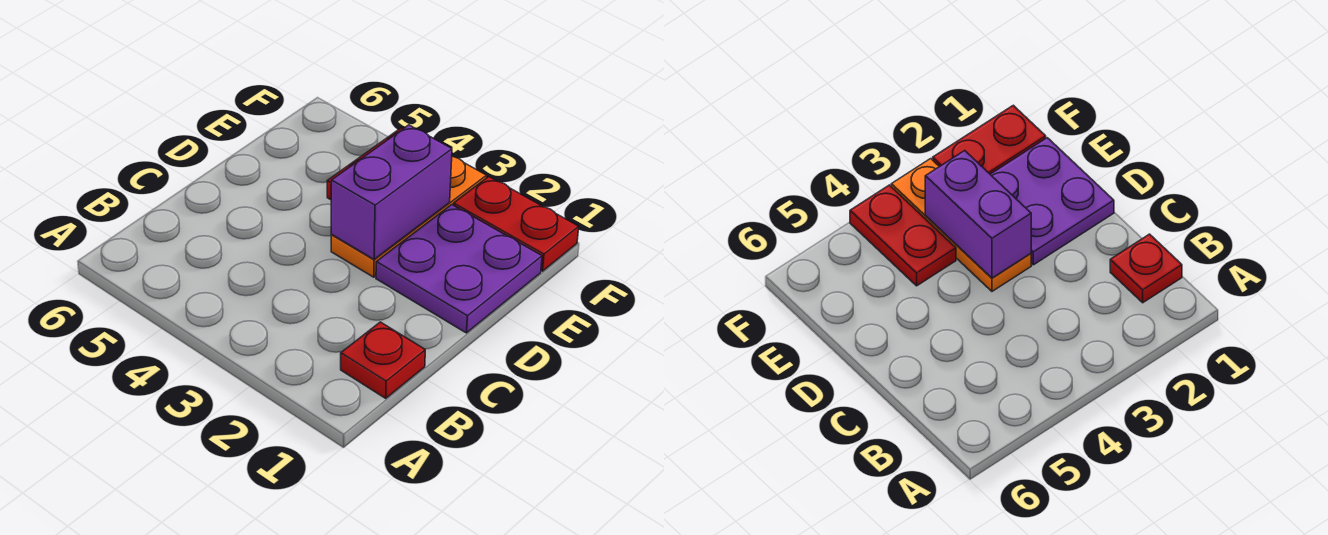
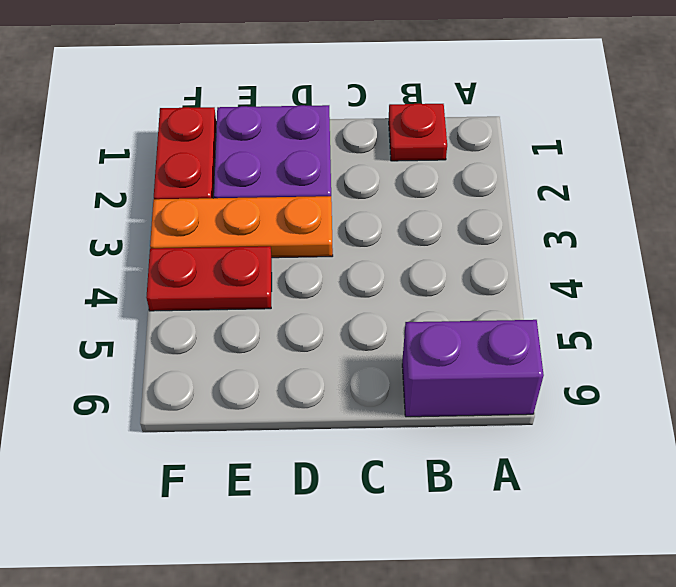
purple 1x2 brick [331,125,452,259] -> purple 1x2 brick moved to [402,320,544,417]

